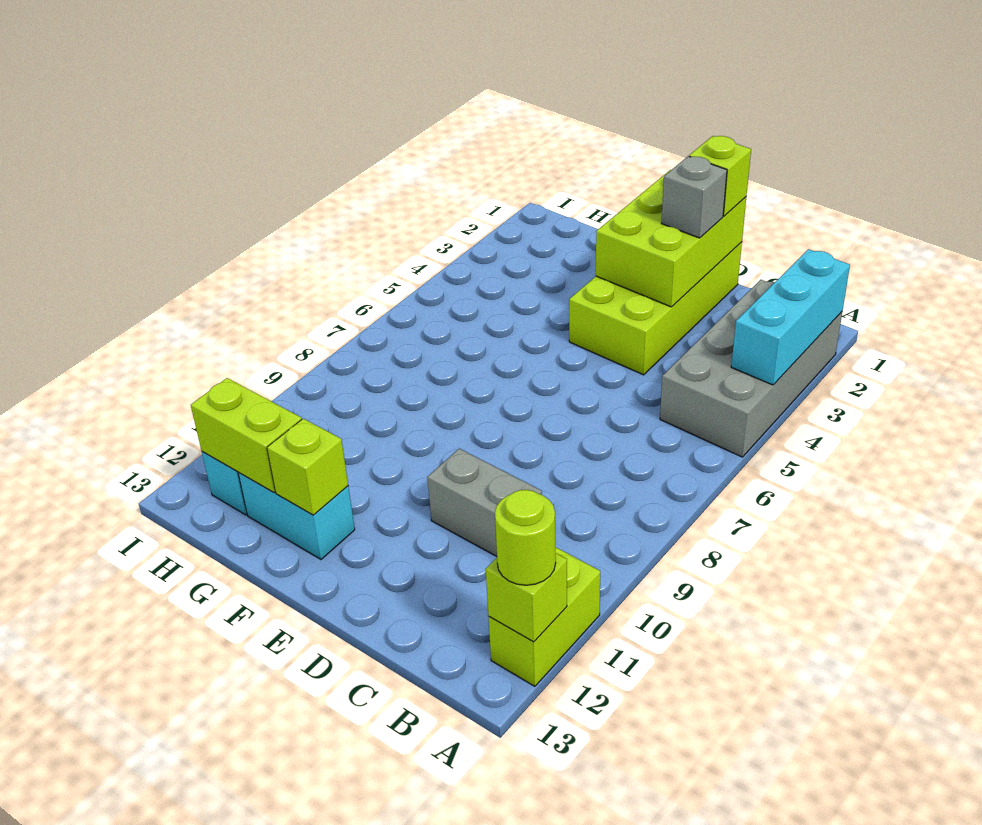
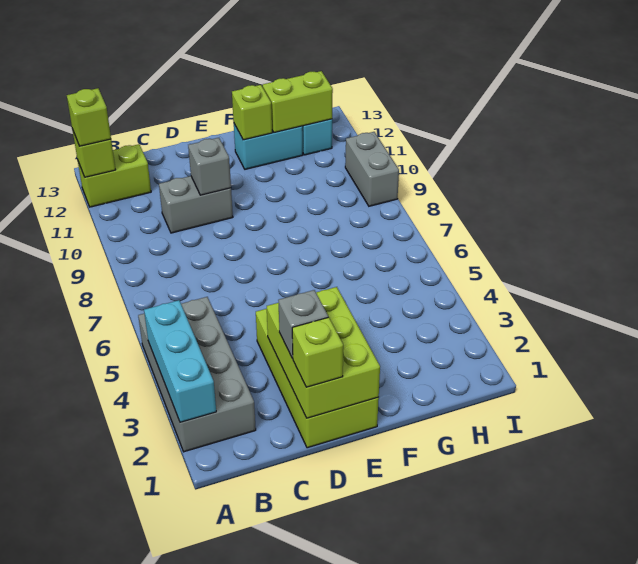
lime 1x2 brick [489,548,600,686] -> lime 1x2 brick turned to [78,144,151,207]
lime 1x1 round brick [495,490,556,585] -> lime 1x1 brick [67,88,111,146]
none -> grey 1x1 brick [188,138,231,195]
none -> grey 1x2 brick [345,132,399,206]

